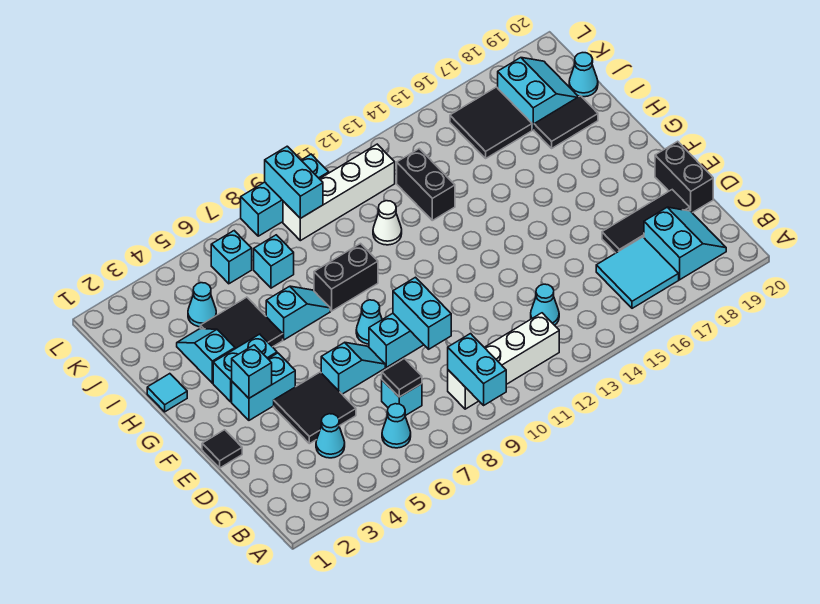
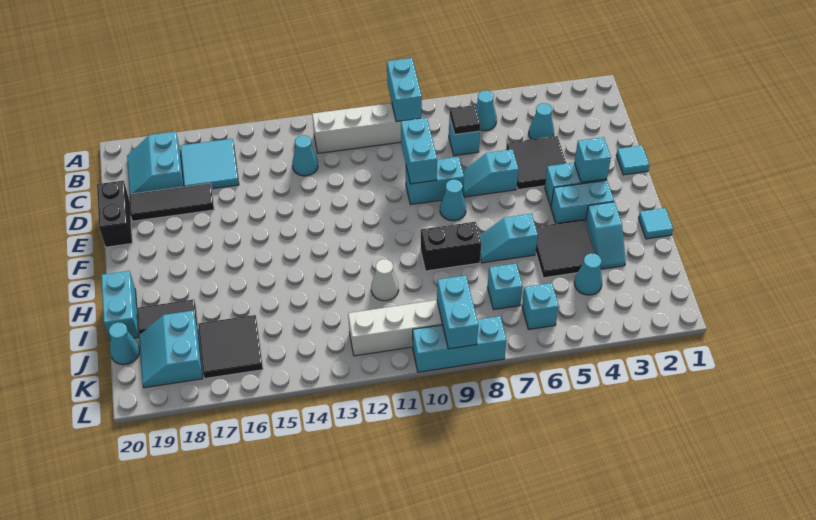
black 1x1 tile [202,430,242,468] -> cyan 1x1 tile [616,145,649,175]
none -> cyan 1x2 brick [101,271,139,340]
black 1x2 brick [397,149,455,220] -> none

